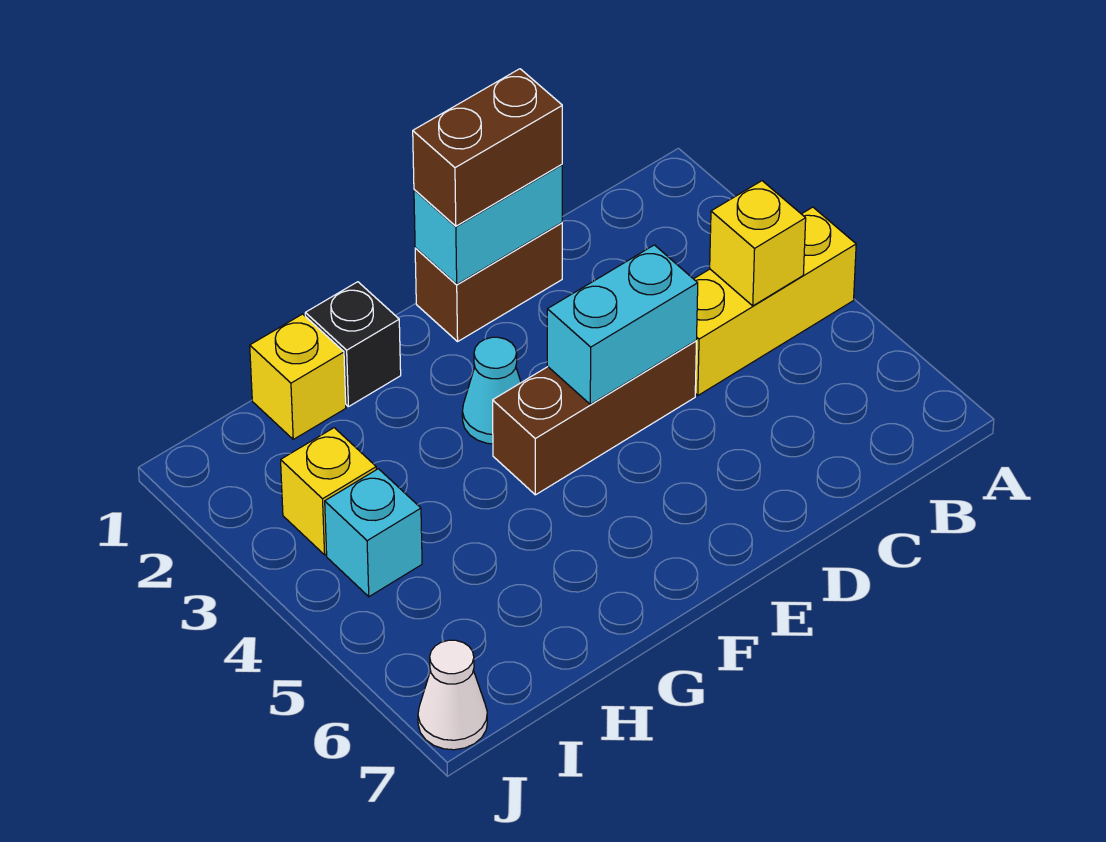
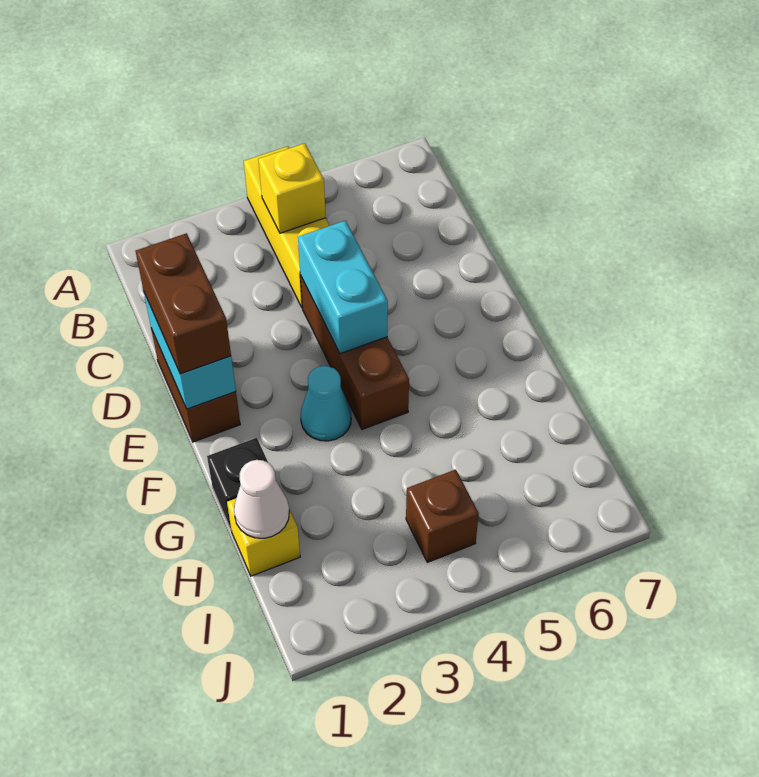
yellow 1x1 brick [281,428,376,555] -> none
cyan 1x1 brick [325,469,422,597] -> brown 1x1 brick [406,469,479,562]
white 1x1 cone [418,640,487,750] -> white 1x1 cone moved to [234,460,289,538]

